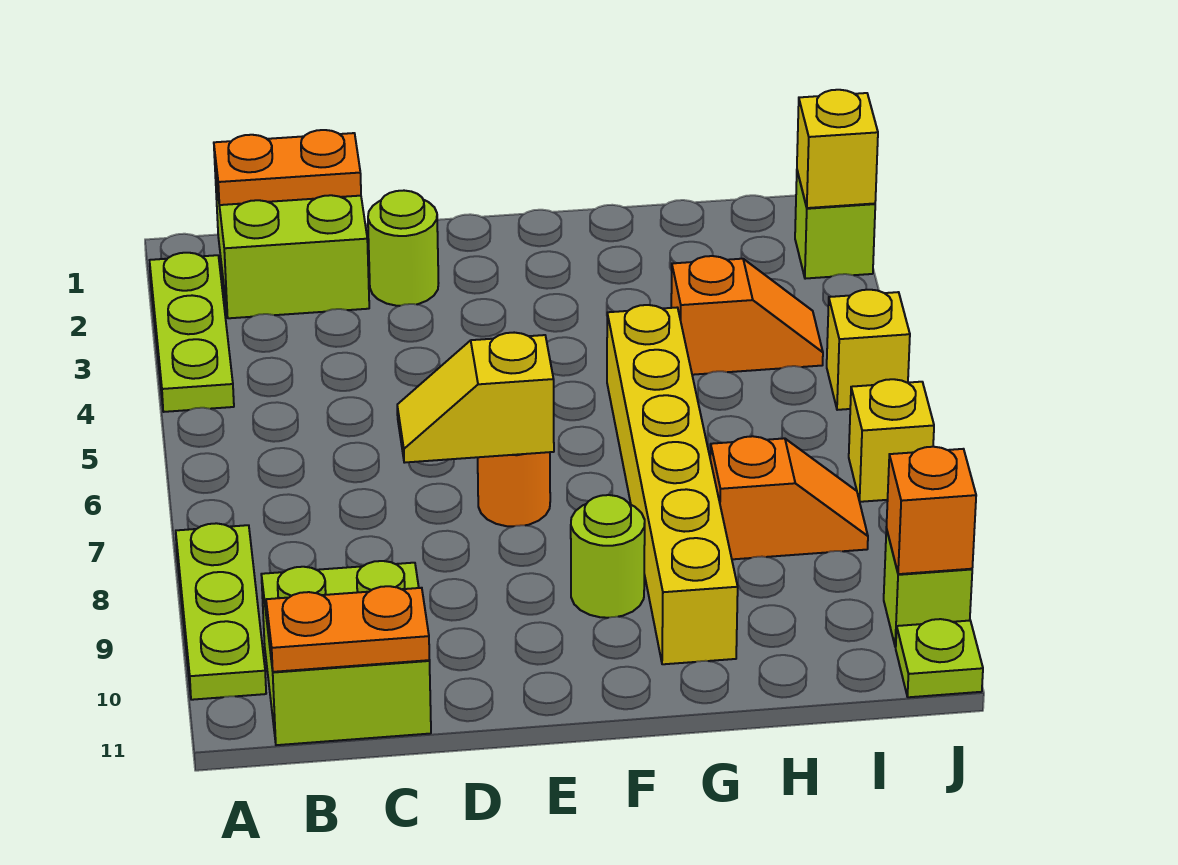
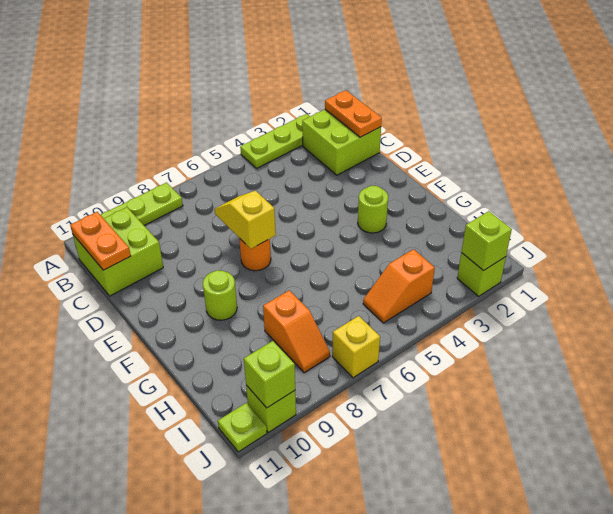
lime 1x1 round brick [368,191,438,306] -> lime 1x1 round brick moved to [358,186,388,233]
yellow 1x6 brick [607,305,738,664] -> none
orange 1x2 slope [671,256,823,375] -> orange 1x2 slope turned to [363,249,435,323]
yellow 1x1 brick [797,90,878,208] -> lime 1x1 brick [462,211,512,271]
yellow 1x1 brick [827,290,910,410] -> none
orange 1x1 brick [886,447,976,574] -> lime 1x1 brick [244,341,295,408]

